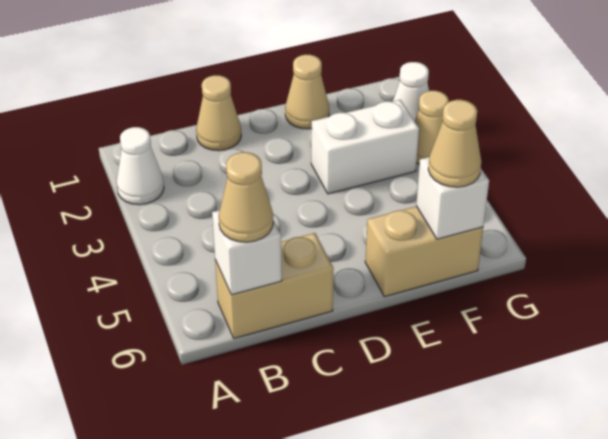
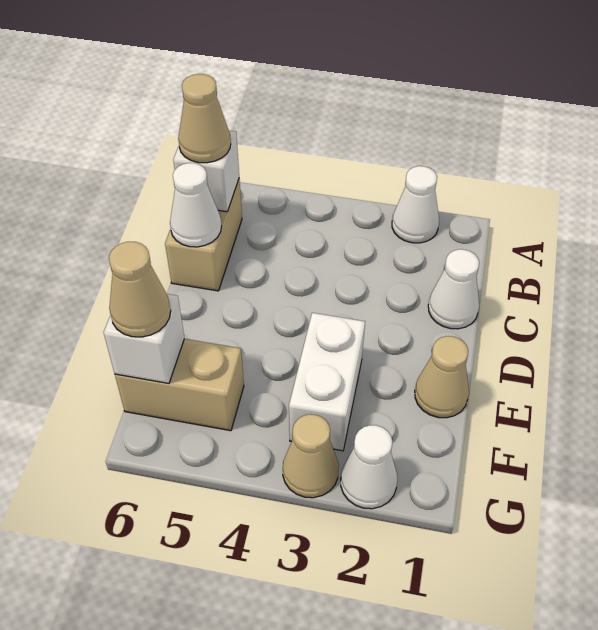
tan 1x1 cone [196,75,241,151] -> white 1x1 cone [428,249,479,329]
none -> white 1x1 cone [170,163,221,247]
tan 1x2 brick [365,206,483,297] -> tan 1x2 brick turned to [115,339,244,431]

